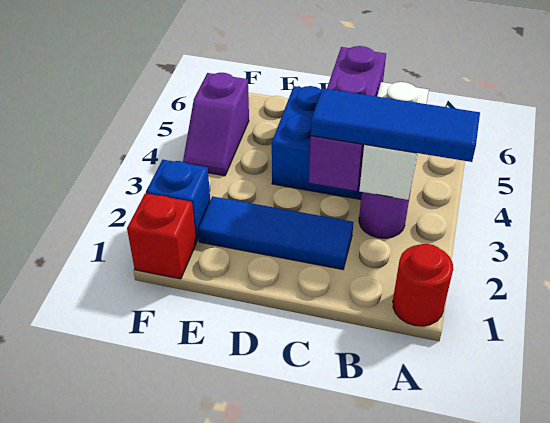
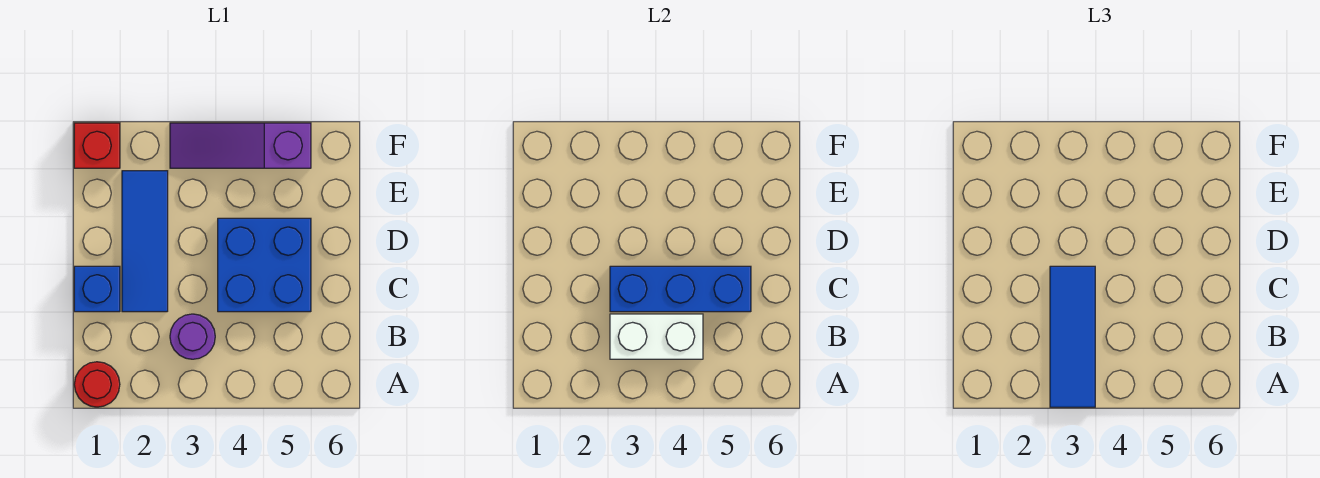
purple 1x3 brick [309,46,386,191] -> blue 1x3 brick [610,266,751,312]
blue 1x1 brick [146,160,210,242] -> blue 1x1 brick moved to [74,266,120,312]
purple 1x2 slope [183,73,249,176] -> purple 1x3 slope [170,123,311,168]

